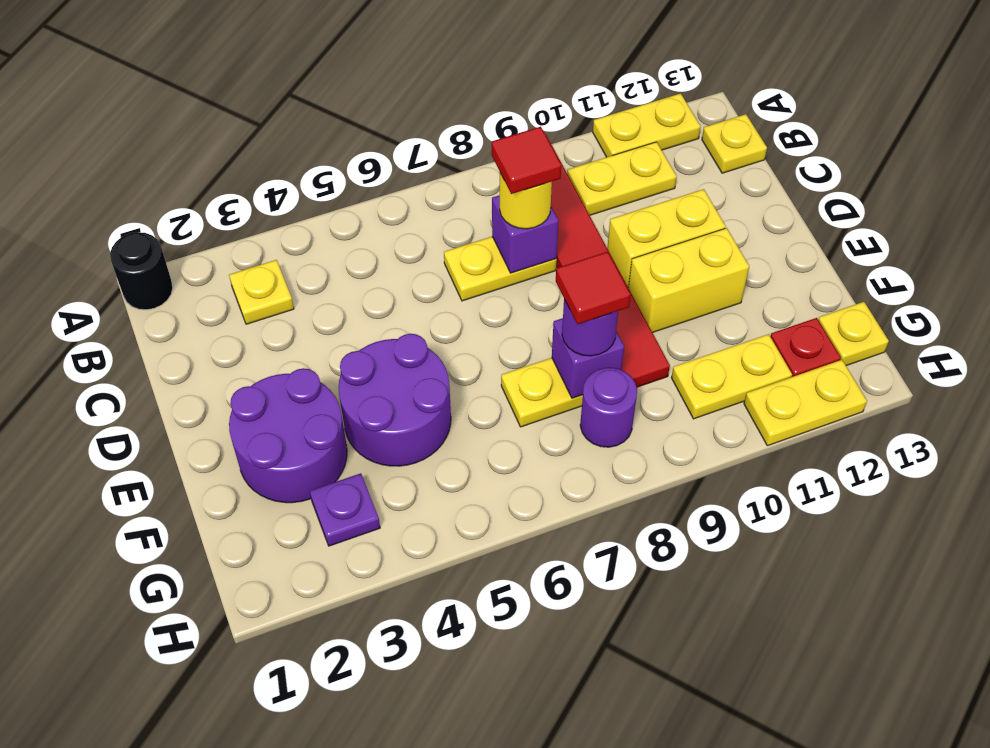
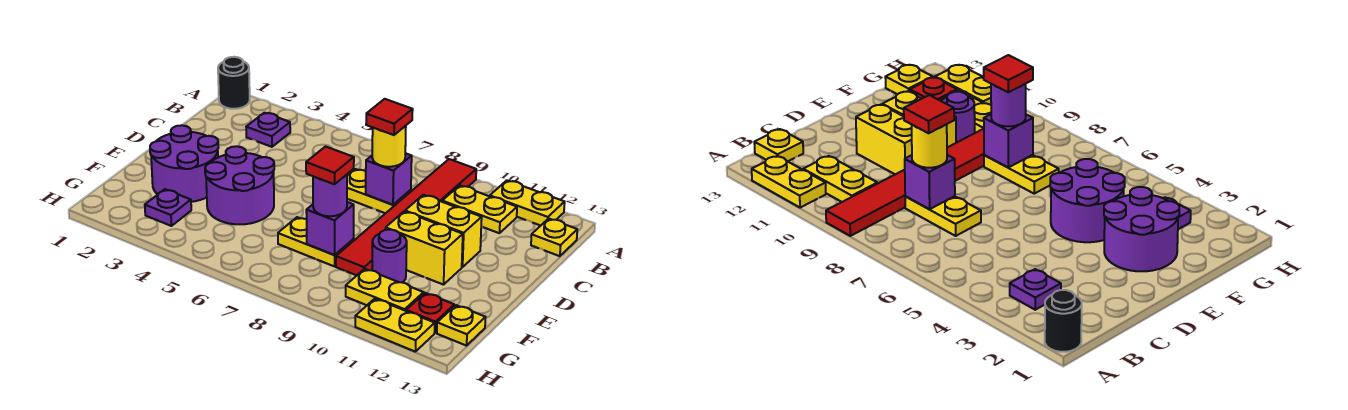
yellow 1x1 plate [229,260,294,324] -> purple 1x1 plate [246,113,290,147]
purple 1x1 round brick [580,368,637,447] -> purple 1x1 round brick moved to [372,229,407,283]

